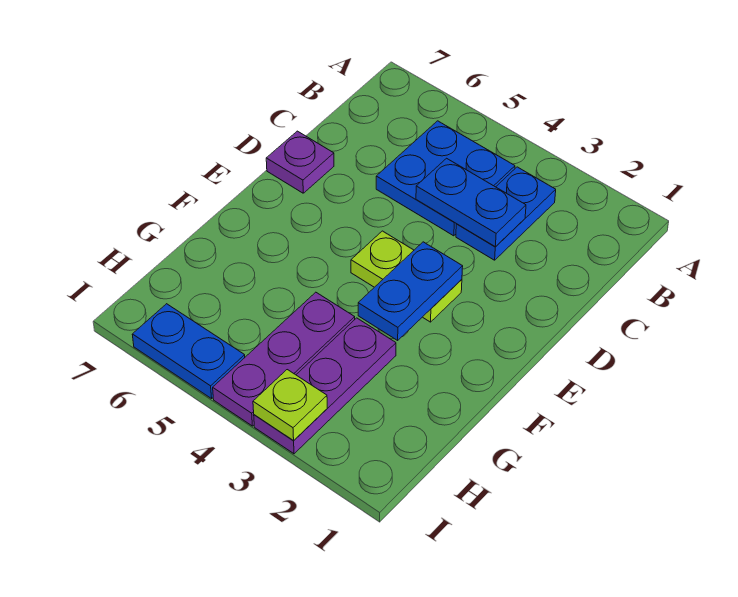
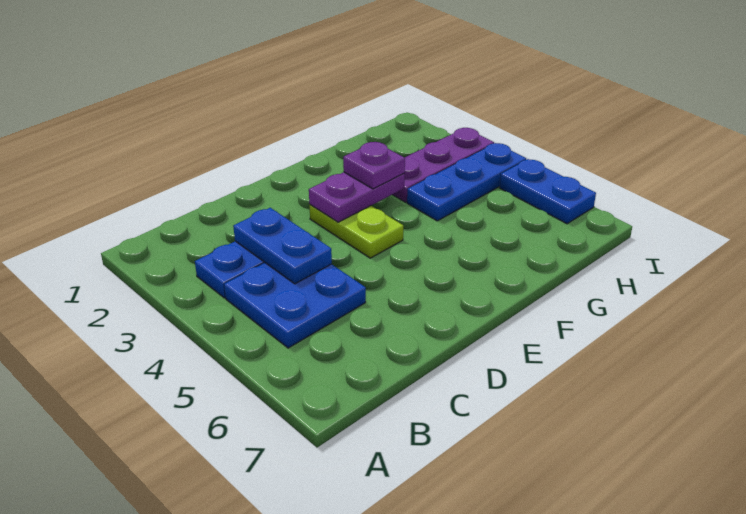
purple 1x1 plate [266,131,334,193] -> purple 1x1 plate moved to [343,142,405,189]
blue 1x2 plate [358,242,463,340] -> purple 1x2 plate [309,172,405,222]
purple 1x3 plate [213,292,355,426] -> blue 1x3 plate [407,143,526,221]
lime 1x1 plate [253,370,327,440] -> none

